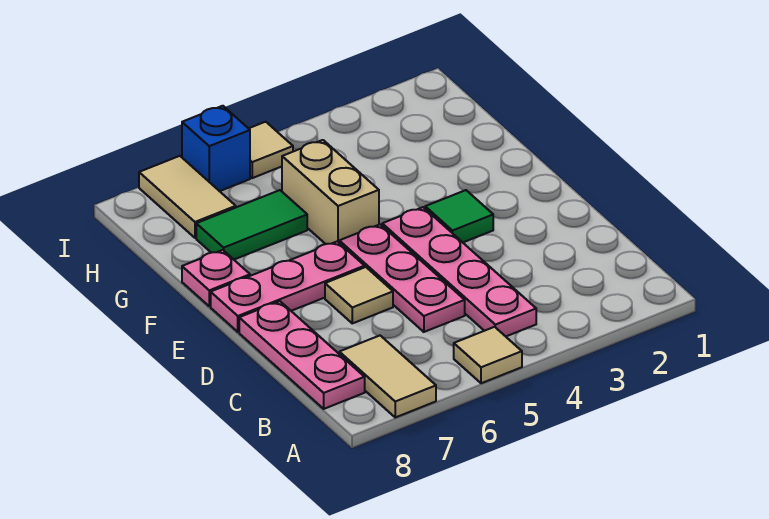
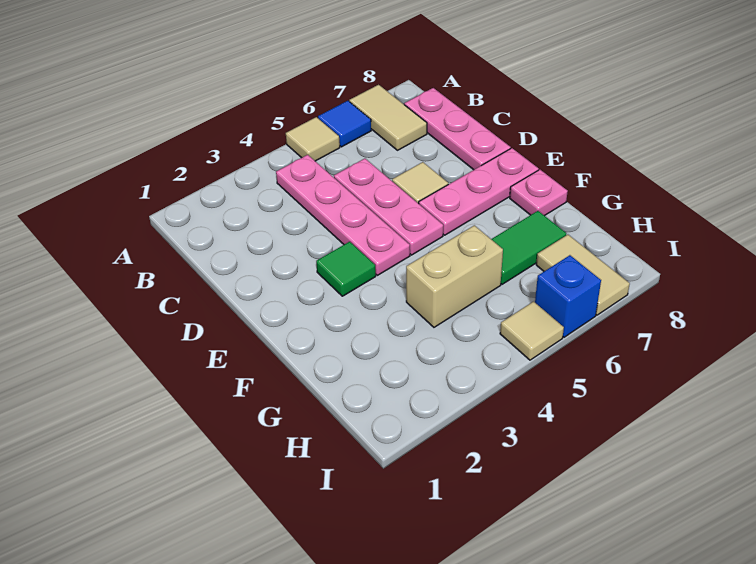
none -> blue 1x1 tile [318,101,371,147]
tan 1x2 brick [282,140,379,244] -> tan 1x2 brick turned to [406,225,503,327]

